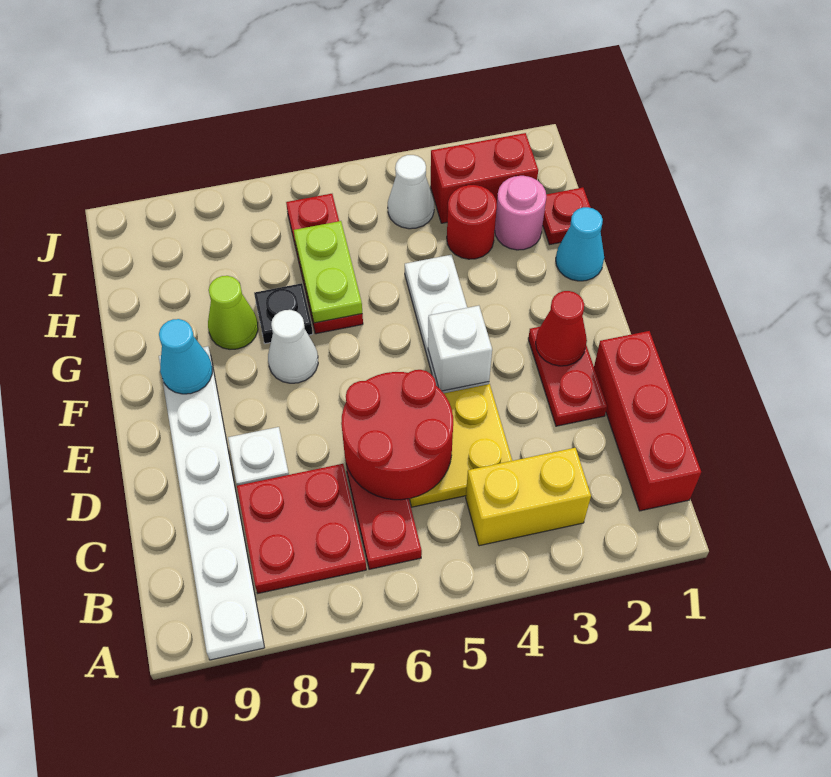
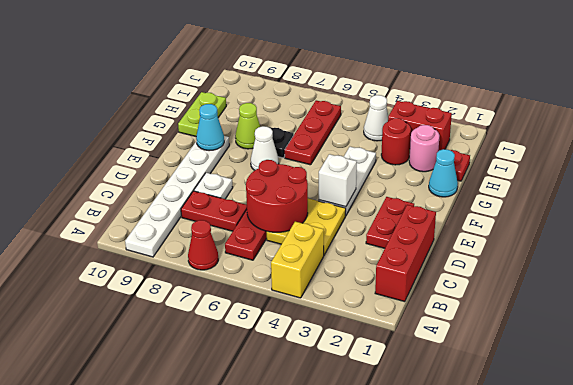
yellow 1x2 brick [466,448,591,546] -> yellow 1x2 brick turned to [271,222,324,298]
red 2x2 plate [237,464,366,593] -> red 1x2 plate [181,191,247,231]
red 1x1 cone [536,291,587,366] -> red 1x1 cone moved to [188,220,218,270]
lime 1x2 plate [294,221,362,323] -> lime 1x2 plate moved to [178,92,226,136]

